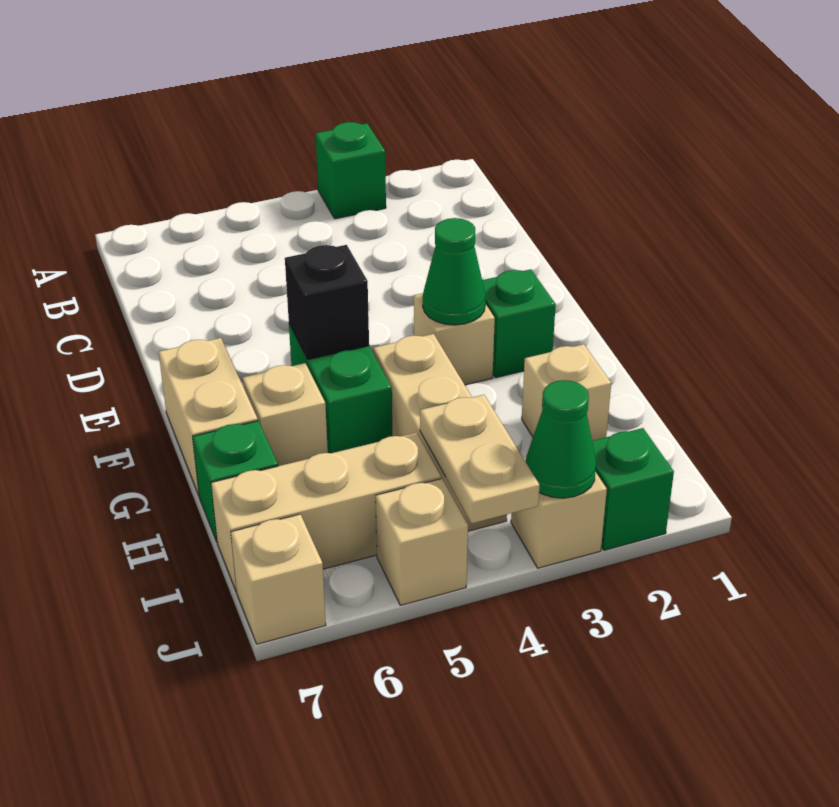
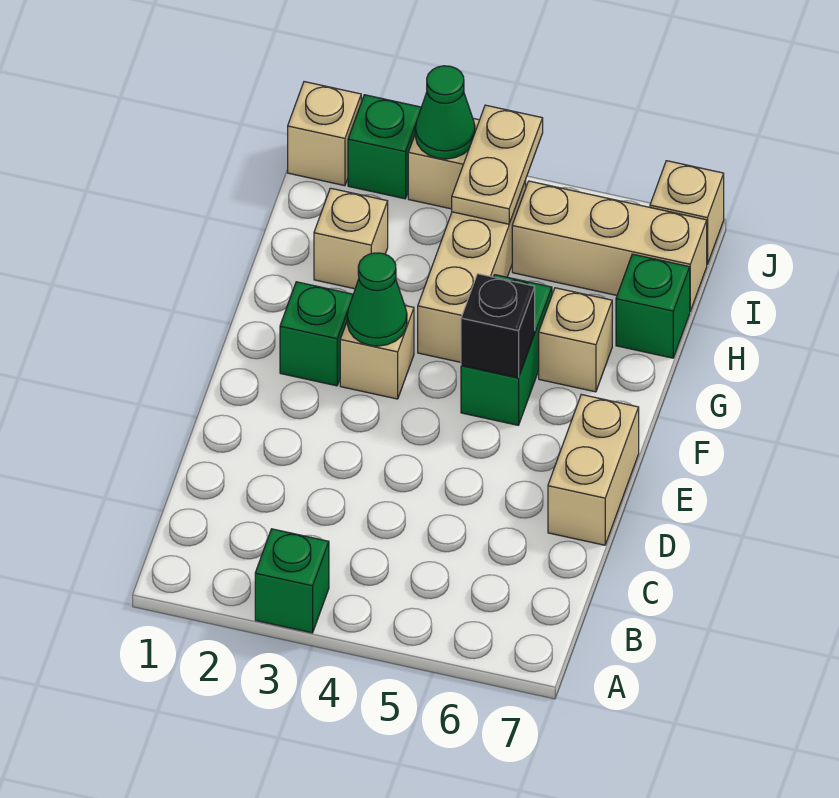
tan 1x2 brick [159,338,258,495] -> tan 1x2 brick moved to [548,395,639,545]
tan 1x1 brick [376,479,468,605] -> tan 1x1 brick moved to [288,82,361,186]

